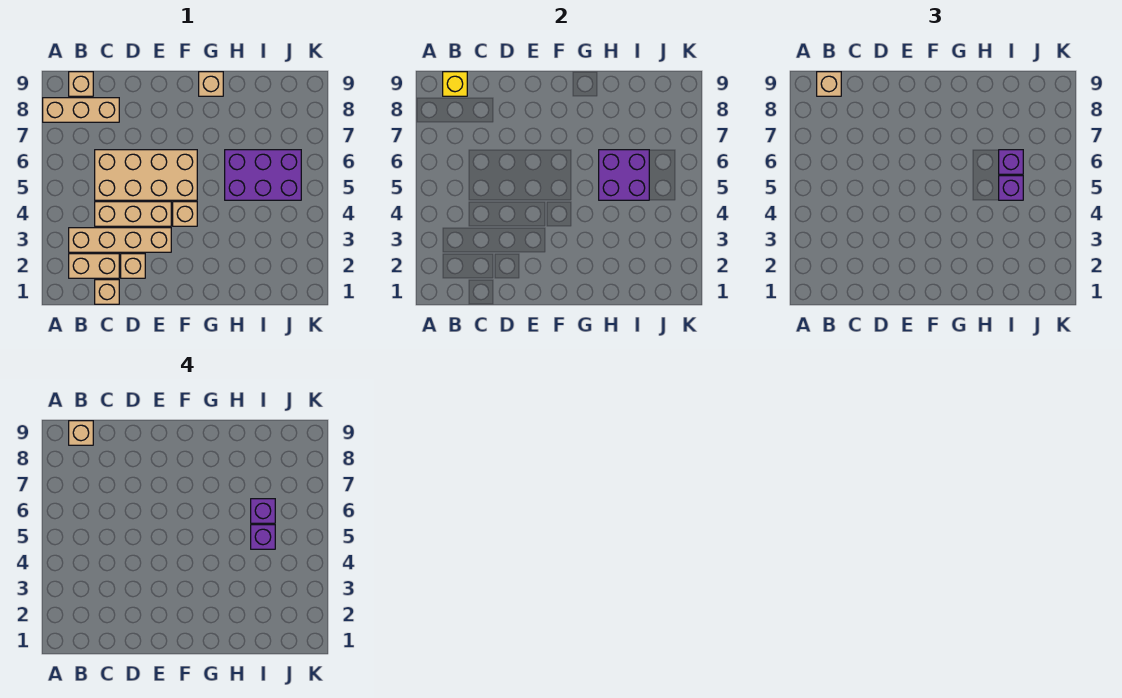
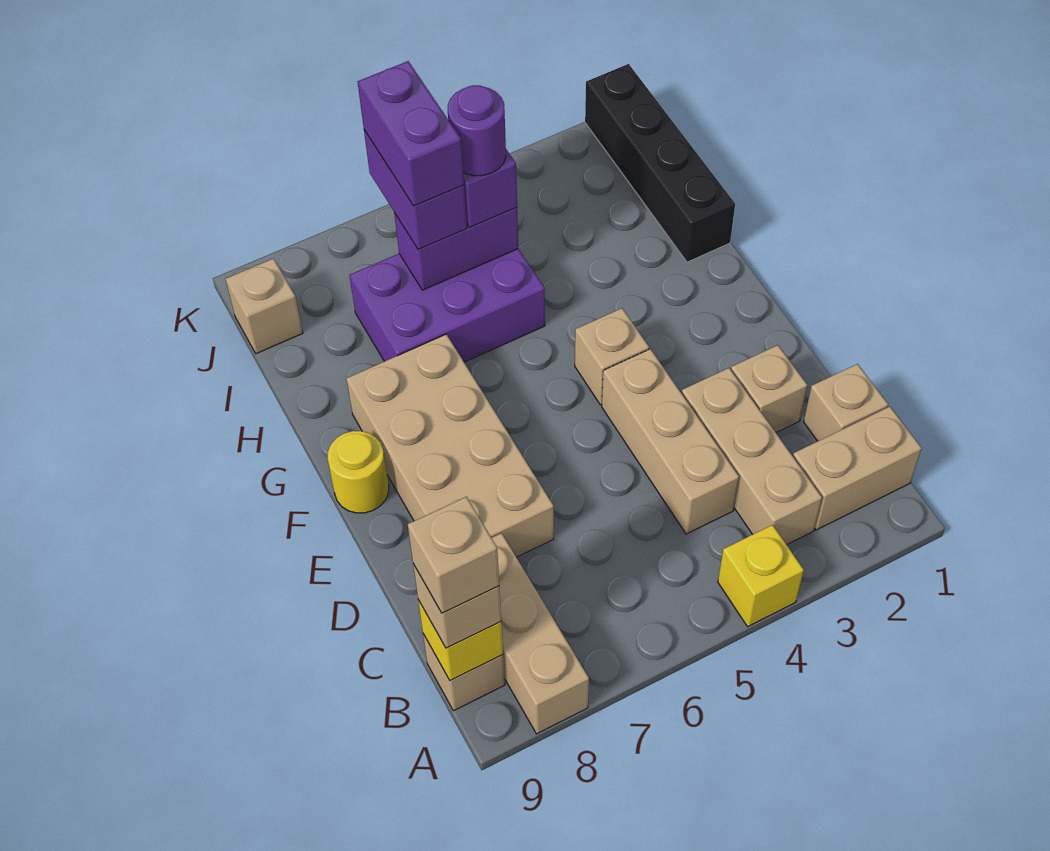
none -> yellow 1x1 brick [718,525,804,627]
tan 1x2 brick [69,254,119,278] -> tan 1x2 brick turned to [793,407,922,530]
tan 1x4 brick [69,228,171,252] -> tan 1x3 brick [682,368,822,545]
tan 2x4 brick [95,150,197,200] -> tan 2x4 brick moved to [346,334,554,557]
none -> yellow 1x1 round brick [328,431,389,513]
tan 1x1 brick [199,72,223,96] -> tan 1x1 brick moved to [226,258,303,354]
none -> black 1x4 brick [585,64,735,262]
purple 2x3 brick [225,150,301,200] -> purple 2x3 brick turned to [349,249,545,362]
purple 2x2 brick [599,150,649,200] -> purple 1x2 brick [394,207,518,290]
purple 1x1 brick [251,525,275,549] -> purple 1x1 round brick [448,85,506,176]
purple 1x1 brick [999,150,1023,174] -> purple 1x2 brick [364,130,467,249]
purple 1x1 brick [251,499,275,523] -> purple 1x2 brick [358,61,464,206]

